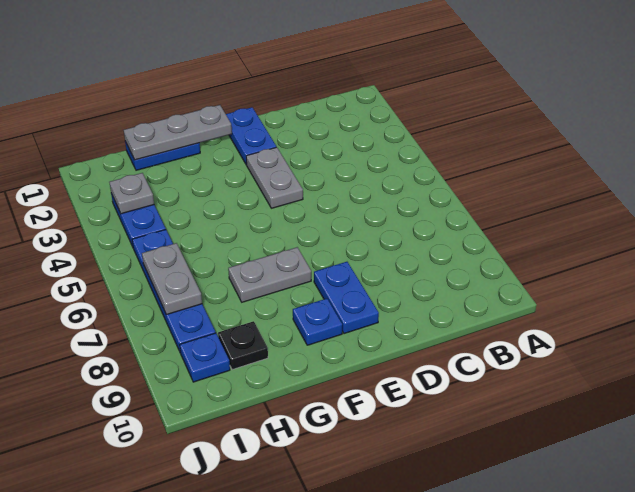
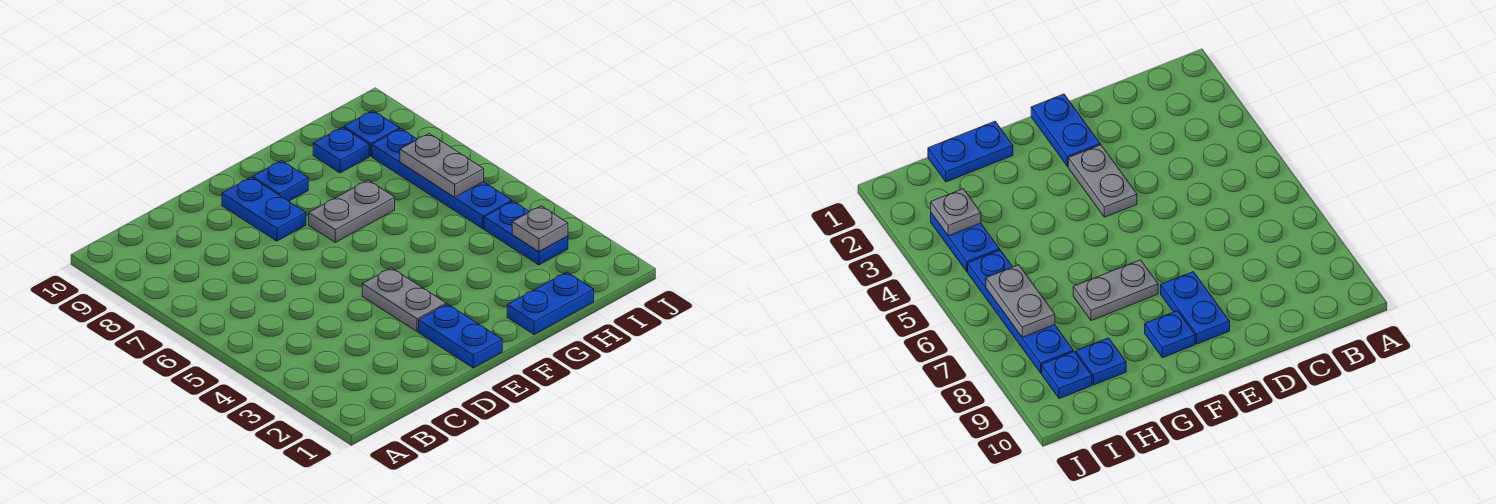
grey 1x3 plate [124,105,232,160] -> none
black 1x1 plate [218,321,268,370] -> blue 1x1 plate [313,127,369,173]

